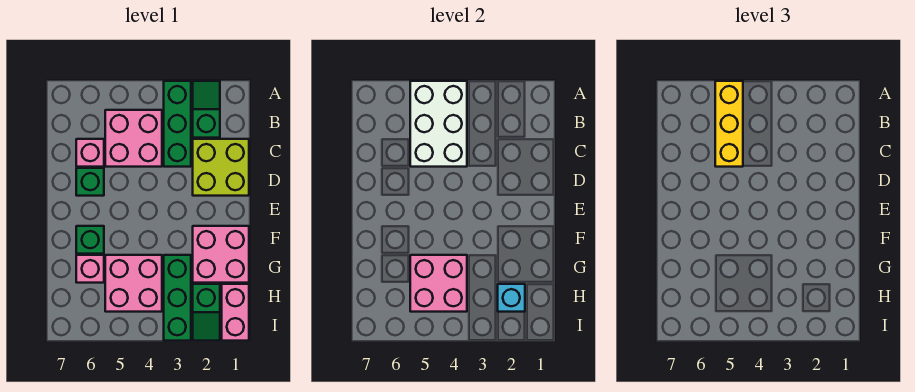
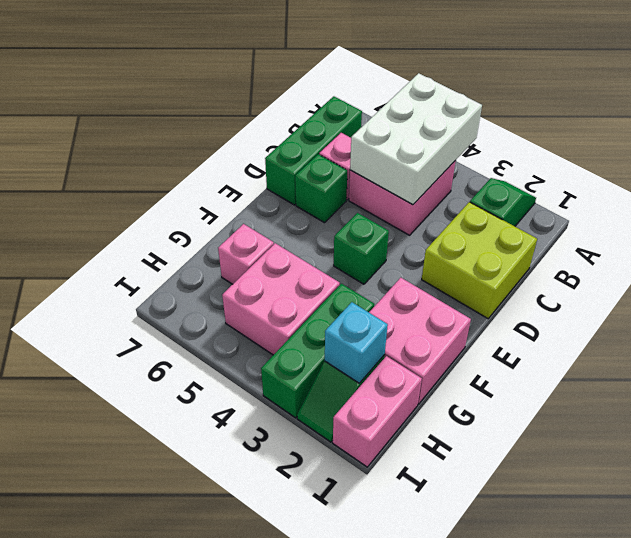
green 1x3 brick [164,81,191,167] -> green 1x3 brick moved to [265,96,362,205]
yellow 1x3 brick [715,81,743,167] -> none
green 1x1 brick [76,226,104,254] -> green 1x1 brick moved to [334,213,389,284]
pink 2x2 brick [410,255,467,312] -> none

